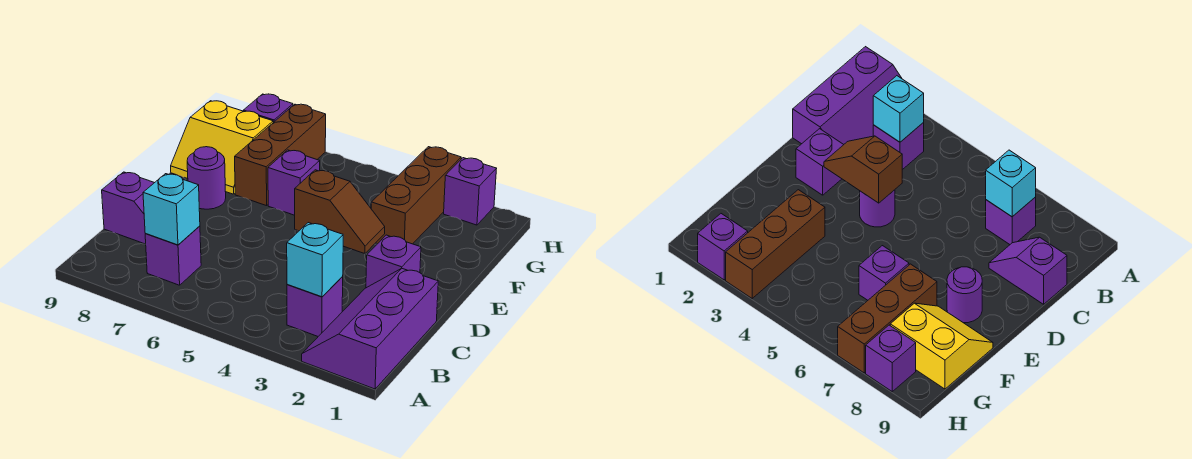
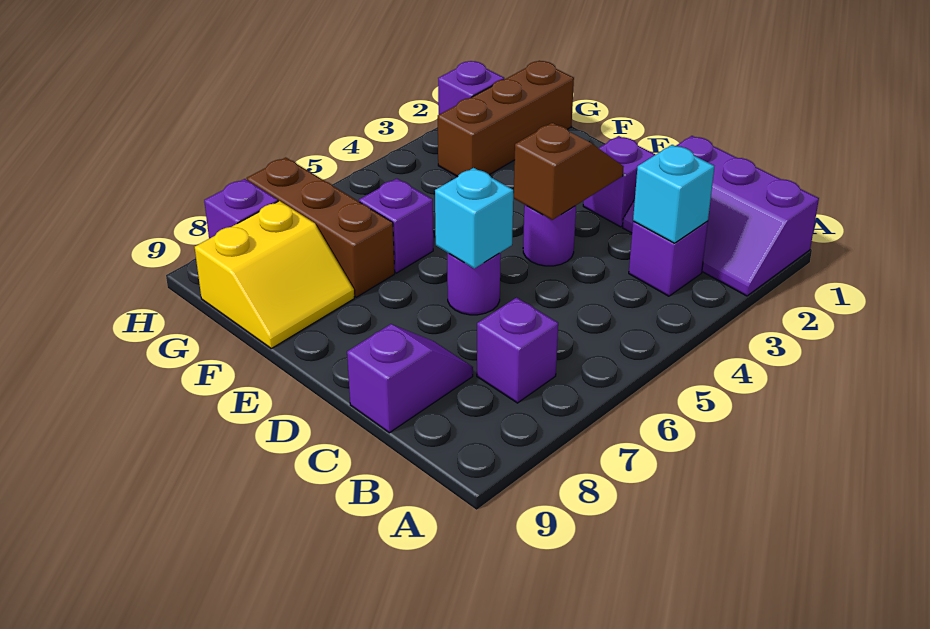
cyan 1x1 brick [143,174,200,245] -> cyan 1x1 brick moved to [435,168,513,268]
purple 1x1 round brick [187,147,226,209] -> purple 1x1 round brick moved to [447,253,501,315]
brown 1x3 brick [371,147,461,244] -> brown 1x3 brick turned to [438,61,574,177]

